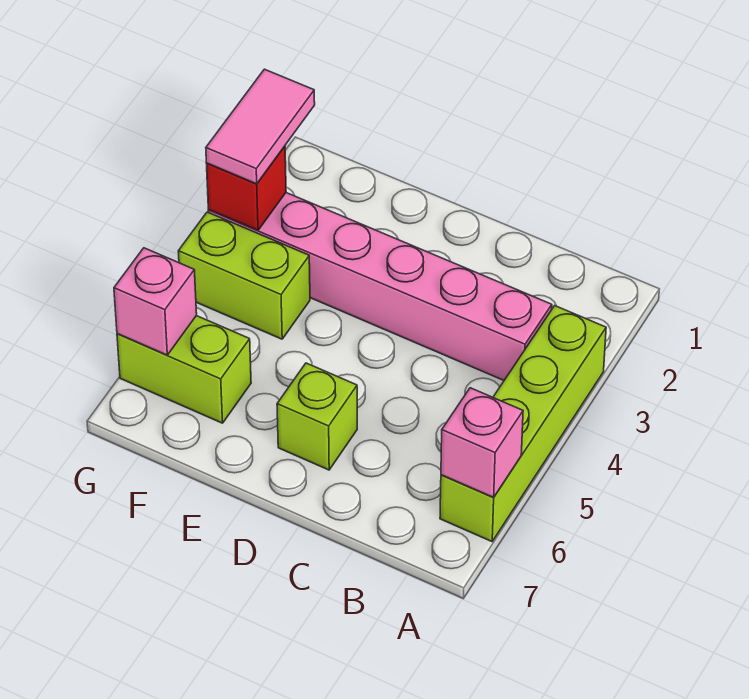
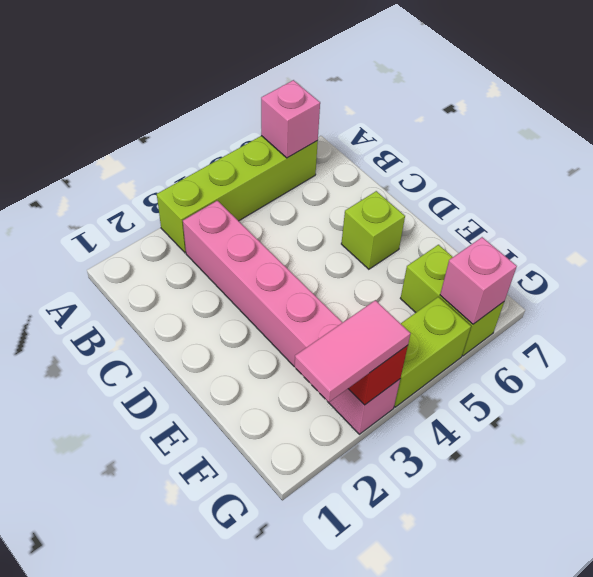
lime 1x2 brick [178,212,310,339] -> lime 1x2 brick turned to [394,297,471,407]

